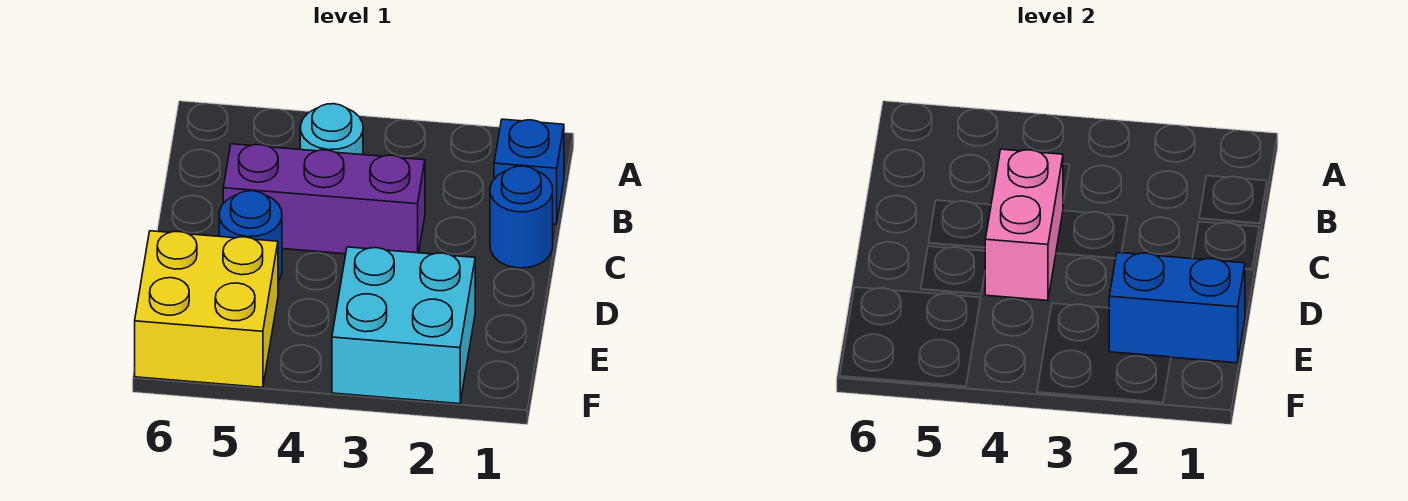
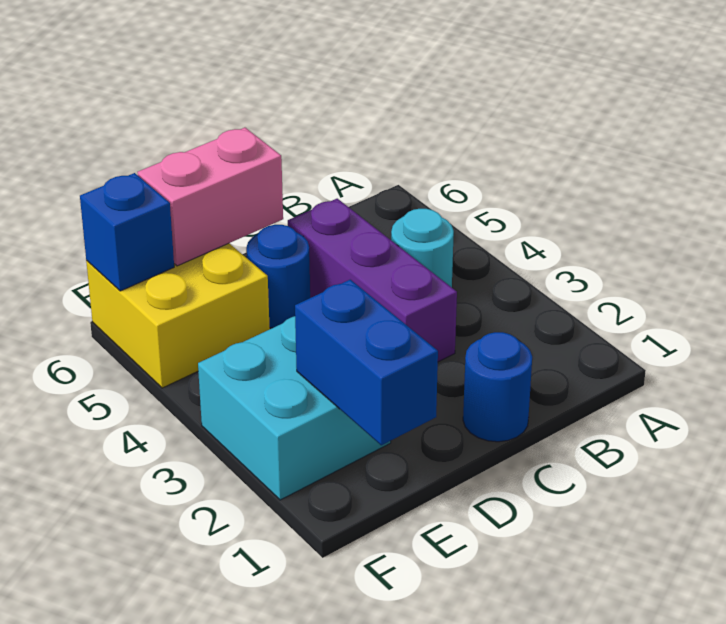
blue 1x1 brick [494,119,564,224] -> blue 1x1 brick moved to [80,173,174,291]
pink 1x2 brick [985,149,1063,300] -> pink 1x2 brick moved to [137,128,283,266]

